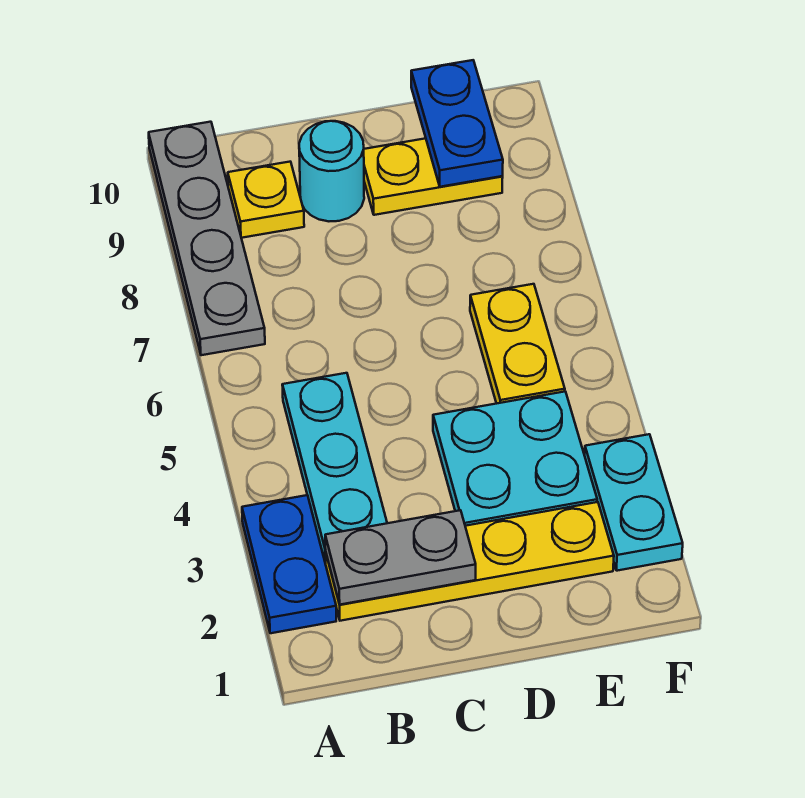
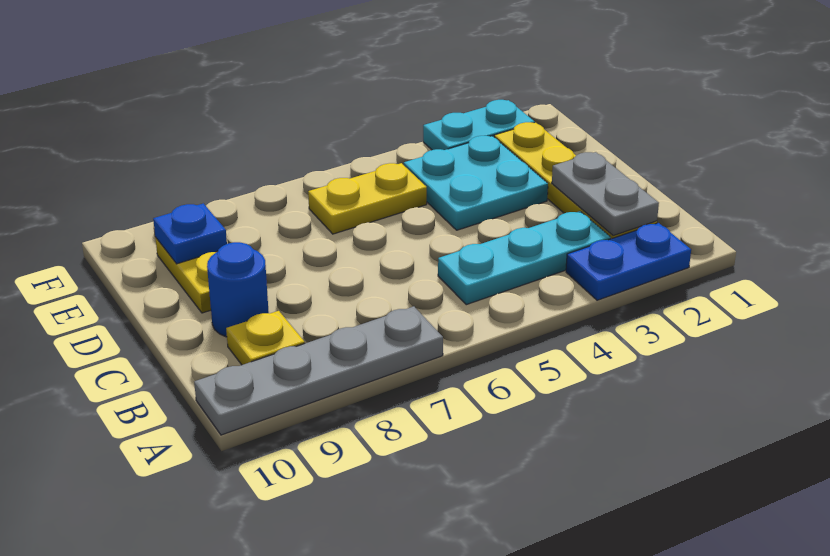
cyan 1x1 round brick [299,121,364,221] -> blue 1x1 round brick [207,242,269,337]
blue 1x2 plate [411,60,503,187] -> blue 1x1 plate [153,203,227,264]

